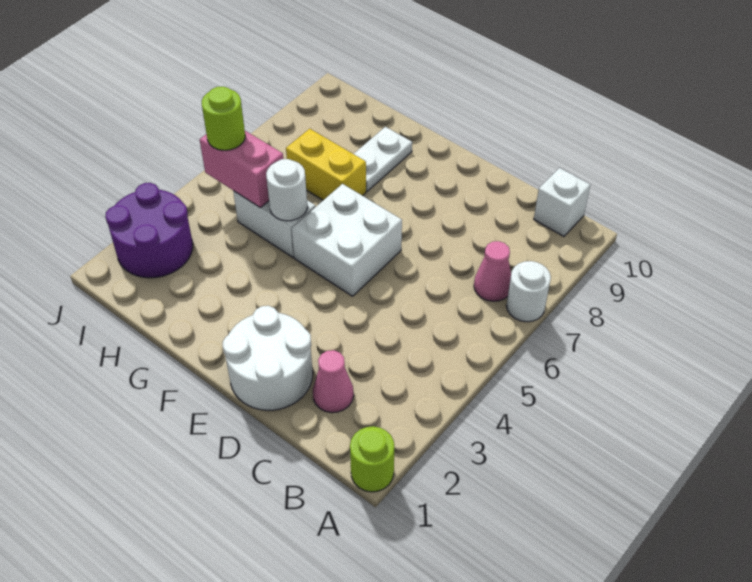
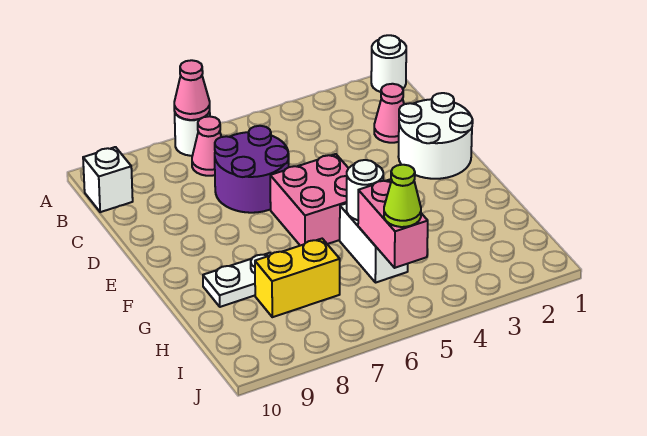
lime 1x1 round brick [350,426,394,492] -> white 1x1 round brick [371,35,406,92]
none -> pink 1x1 cone [174,60,210,120]
white 2x2 brick [292,184,402,296] -> pink 2x2 brick [270,154,348,246]
yellow 1x2 brick [286,129,366,200] -> yellow 1x2 brick turned to [255,239,340,317]
purple 2x2 round brick [105,183,193,278] -> purple 2x2 round brick moved to [215,126,289,213]
lime 1x1 round brick [202,87,245,150] -> lime 1x1 cone [384,165,421,227]

